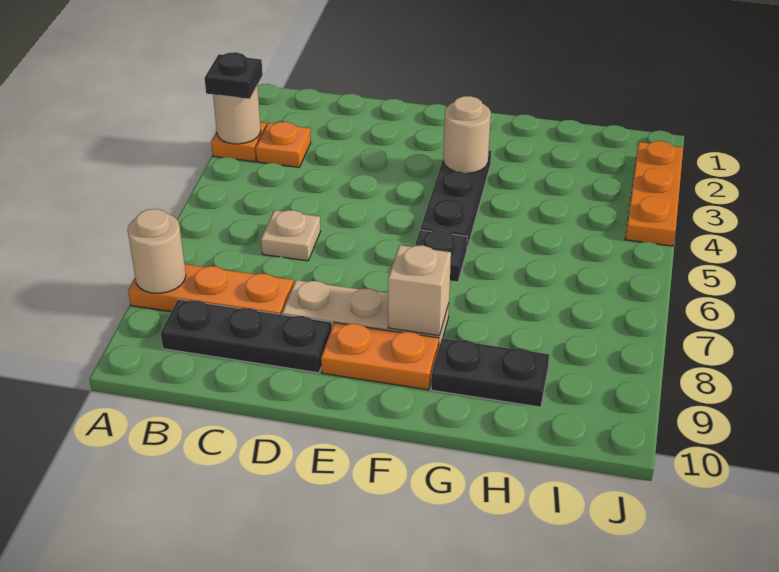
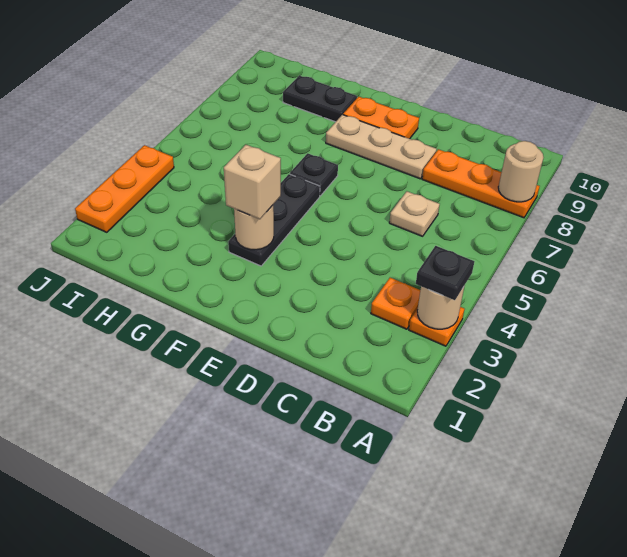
black 1x3 plate [161,299,332,373] -> none
tan 1x1 brick [388,245,451,336] -> tan 1x1 brick moved to [224,145,281,219]

